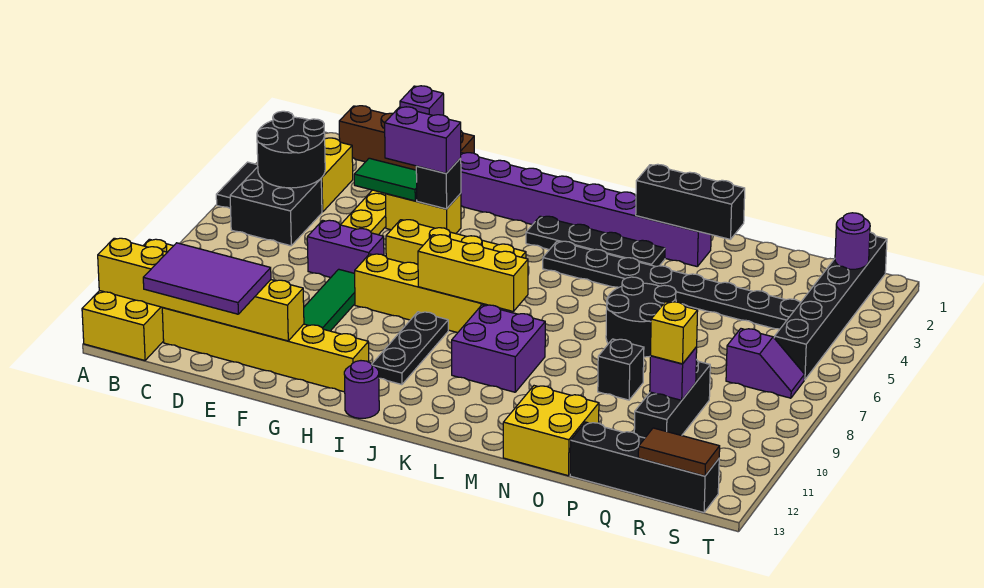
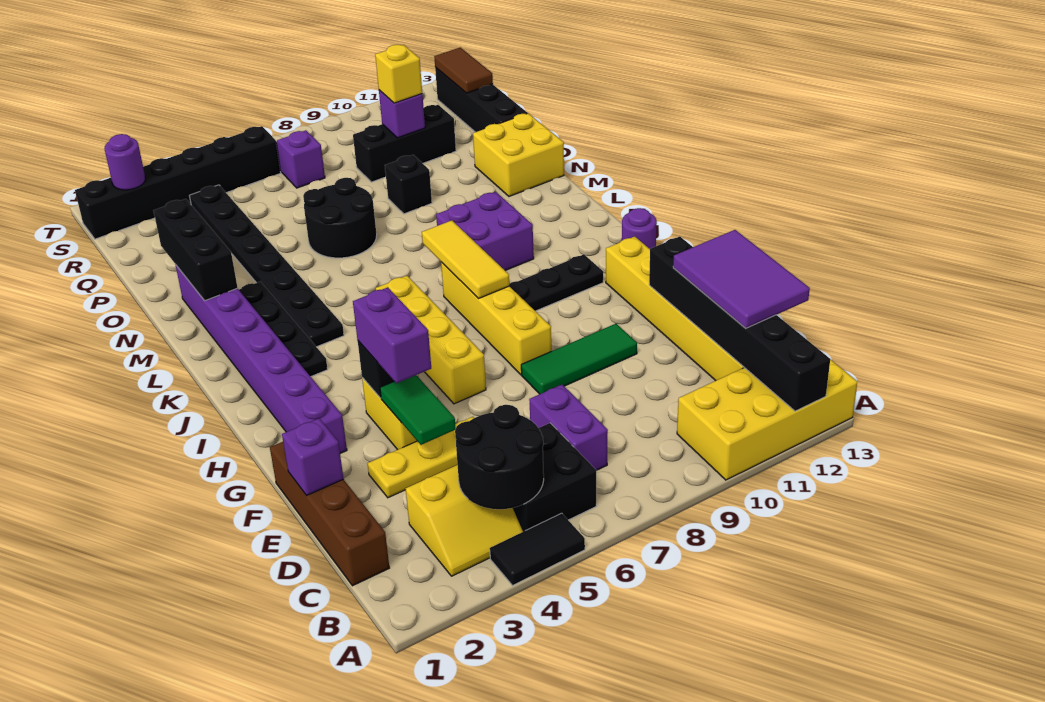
yellow 1x6 brick [98,238,304,341] -> black 1x6 brick [649,237,830,411]
purple 1x2 brick [307,220,384,277] -> purple 1x2 brick moved to [529,385,608,470]
yellow 1x3 brick [418,235,528,312] -> yellow 1x3 tile [422,220,509,299]

